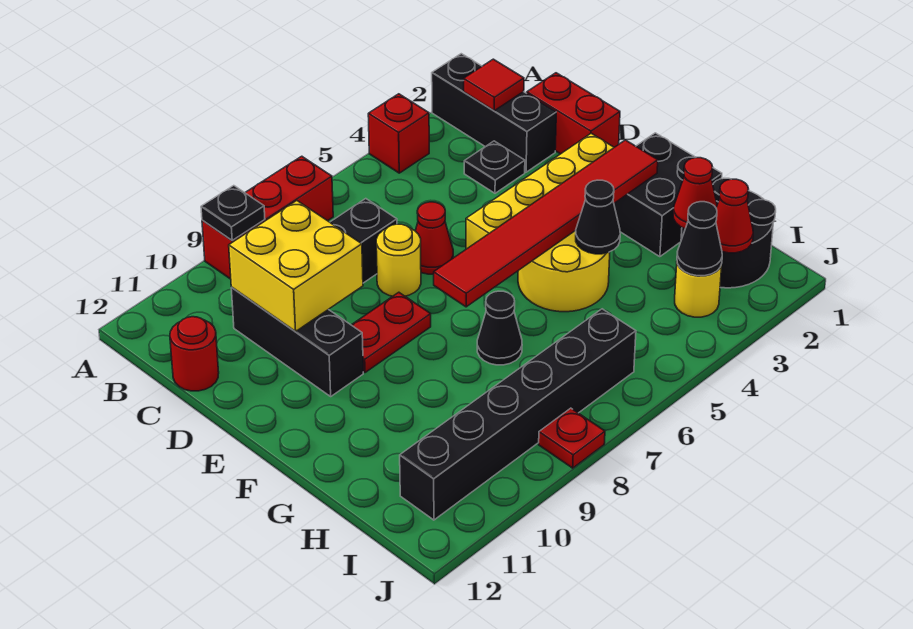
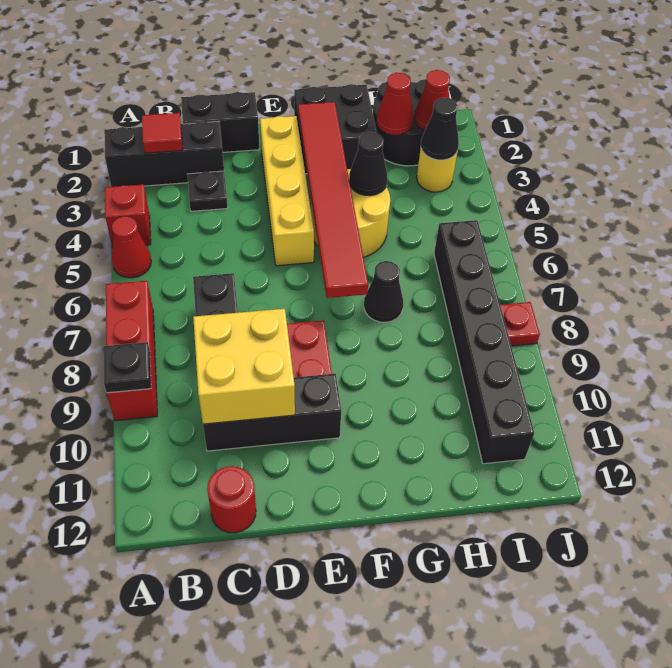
red 1x2 brick [527,73,620,154] -> black 1x2 brick [181,92,259,152]
red 1x1 cone [415,202,453,274] -> red 1x1 cone moved to [111,216,151,278]
yellow 1x1 round brick [376,224,421,296] -> none

